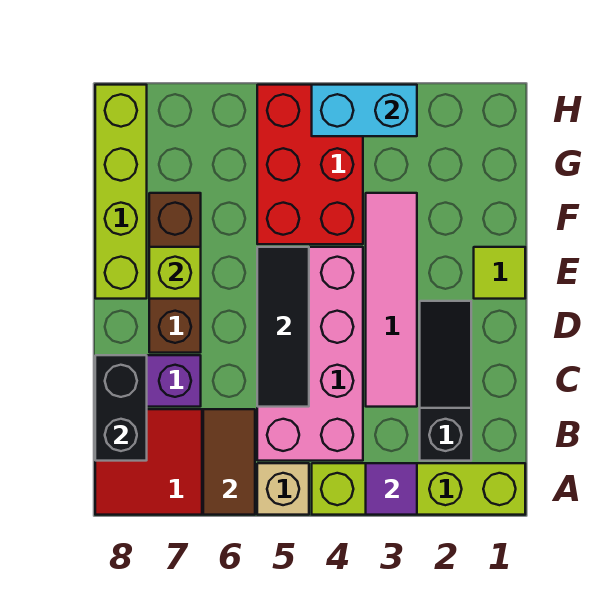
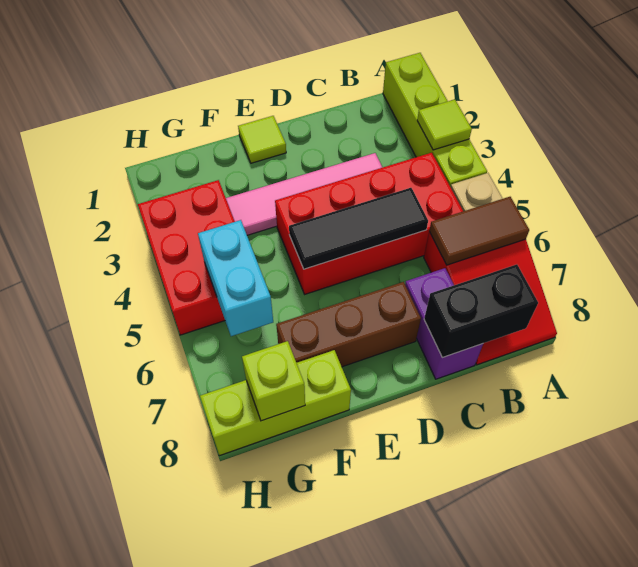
purple 1x1 tile [366,463,417,515] -> lime 1x1 tile [417,100,472,150]
black 1x3 slope [420,301,471,461] -> none
pink 2x4 brick [257,247,363,461] -> red 2x4 brick [275,153,463,294]
lime 1x1 brick [149,247,201,299] -> lime 1x1 brick moved to [242,341,305,421]
lime 1x4 brick [95,85,147,299] -> lime 1x3 brick [200,350,351,456]
red 2x3 brick [257,85,363,244] -> red 2x3 brick turned to [138,180,235,335]
cyan 1x2 brick [312,85,417,136] -> cyan 1x2 brick moved to [198,220,273,336]

